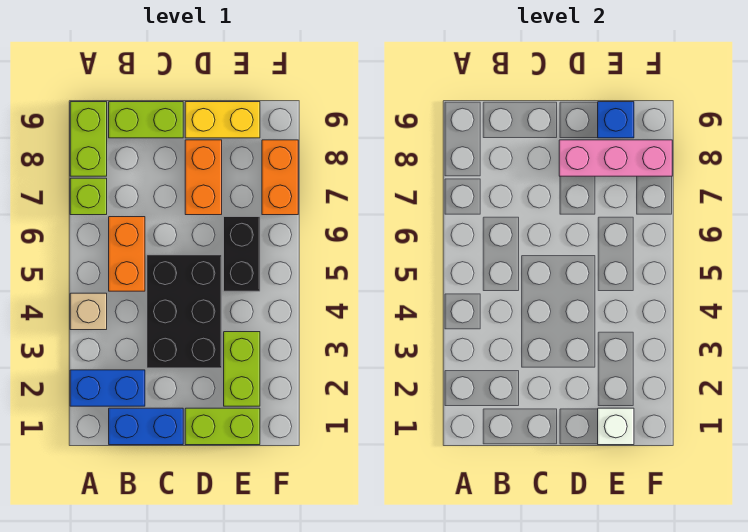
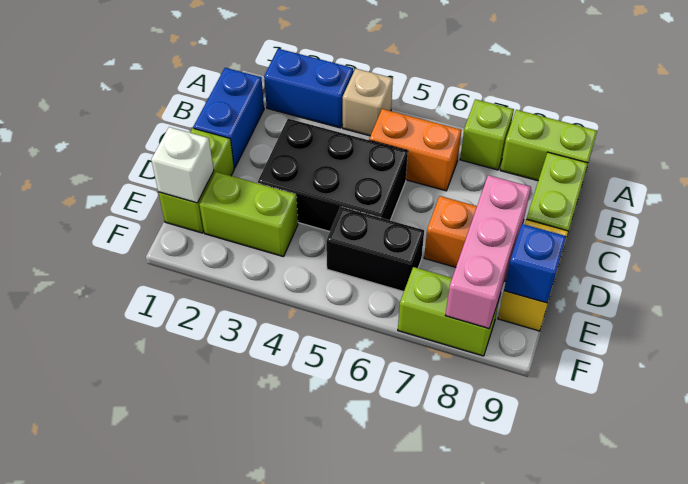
blue 1x2 brick [70,370,145,406] -> blue 1x2 brick turned to [264,49,353,128]
orange 1x2 brick [262,140,298,215] -> lime 1x2 brick [398,267,500,356]

